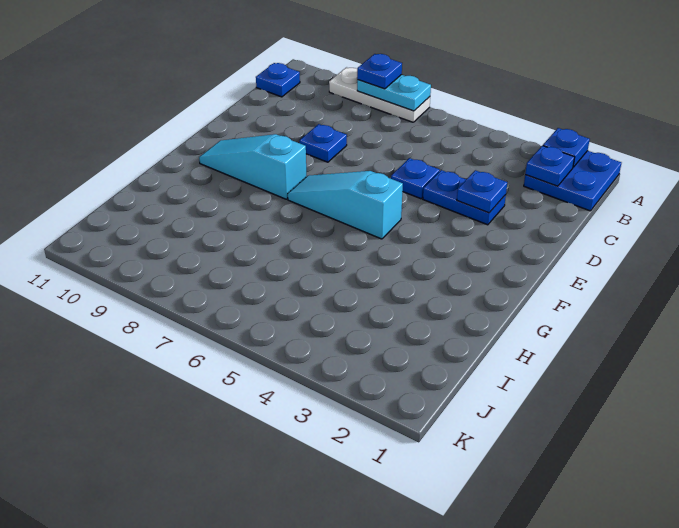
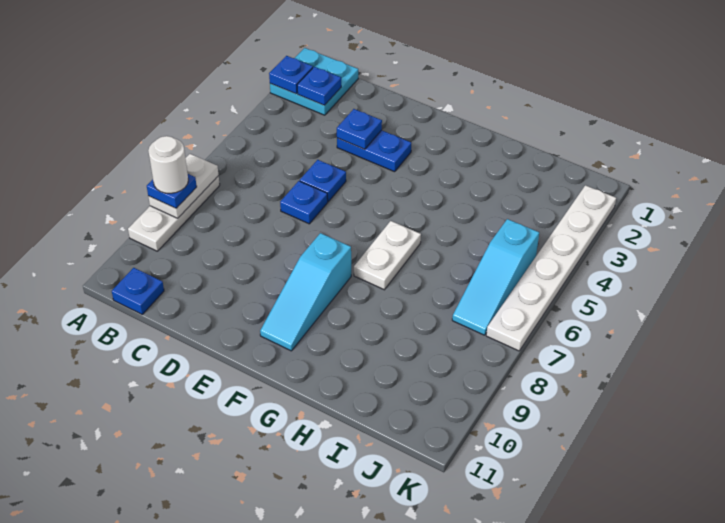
blue 2x2 plate [524,151,621,211] -> cyan 2x2 plate [270,48,358,115]
cyan 1x2 plate [357,75,431,111] -> white 1x2 plate [148,154,219,218]
none -> white 1x1 round brick [148,136,188,193]
blue 1x2 plate [423,170,506,225] -> blue 1x2 plate turned to [337,130,411,172]
blue 1x1 plate [300,124,347,162] -> blue 1x1 plate moved to [280,181,328,224]
cyan 1x3 slope [288,171,403,239] -> cyan 1x3 slope moved to [452,219,539,335]
none -> white 1x2 plate [354,221,421,290]
none -> white 1x6 plate [486,185,616,351]

